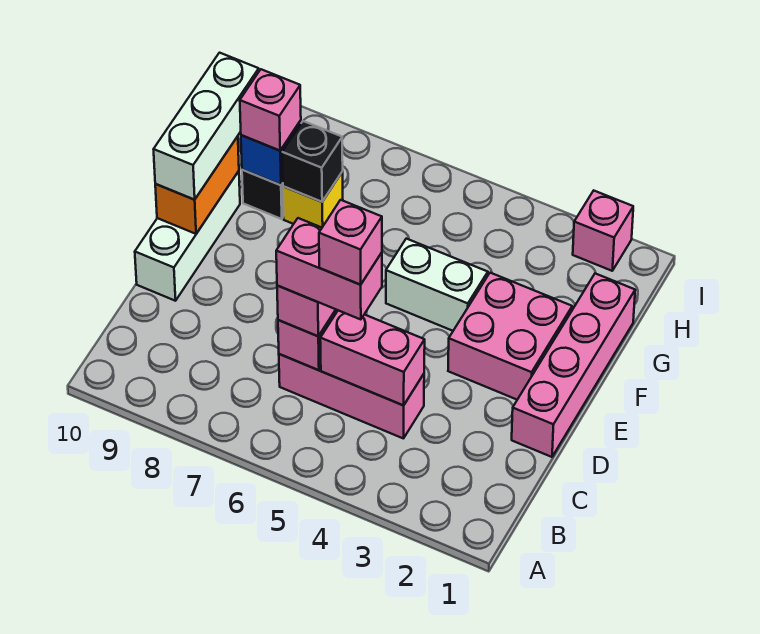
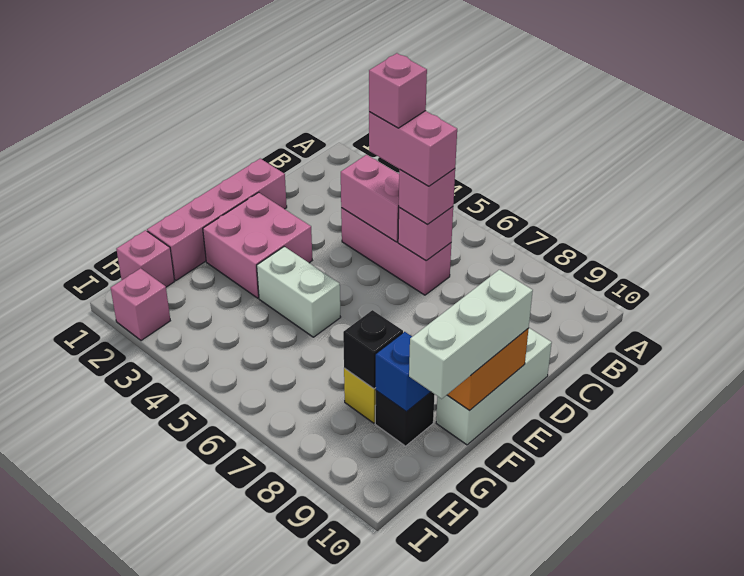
pink 1x1 brick [240,69,301,151] -> pink 1x1 brick moved to [116,230,175,287]

